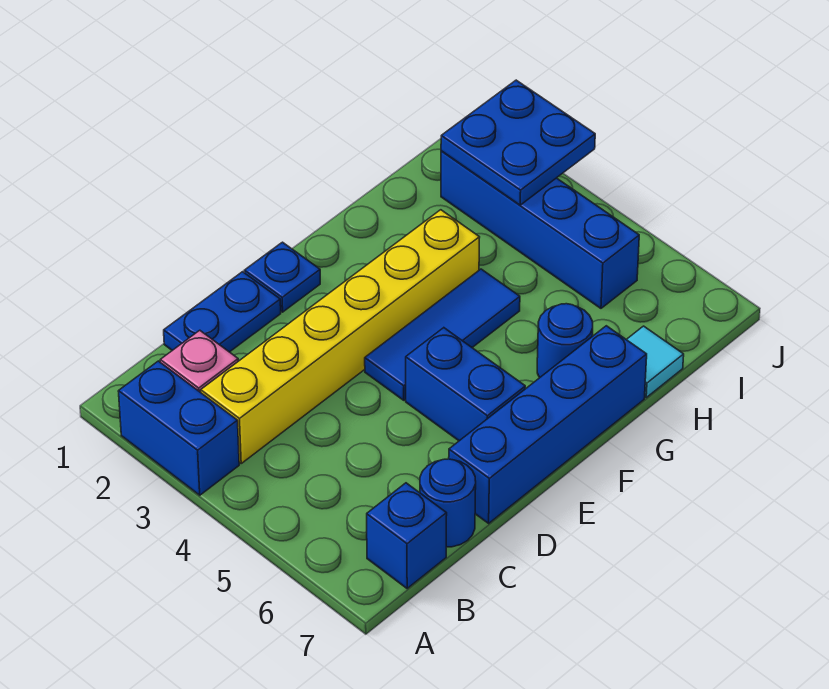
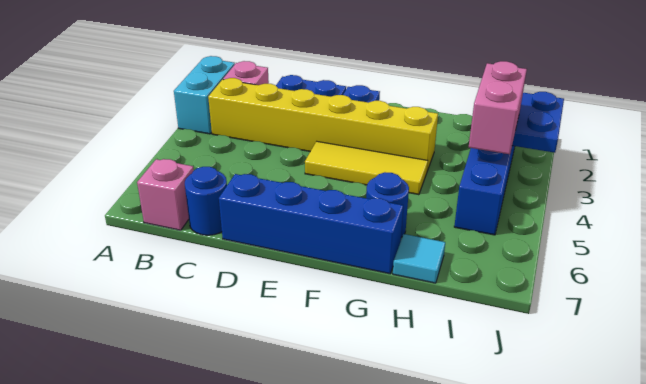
blue 1x2 brick [118,361,239,495] -> cyan 1x2 brick [174,56,235,134]
blue 1x1 brick [367,483,447,588] -> pink 1x1 brick [137,159,194,230]
blue 1x3 tile [365,269,520,400] -> yellow 1x3 tile [305,141,428,195]
blue 1x2 brick [406,328,525,441] -> none
none -> pink 1x2 brick [469,61,527,154]

